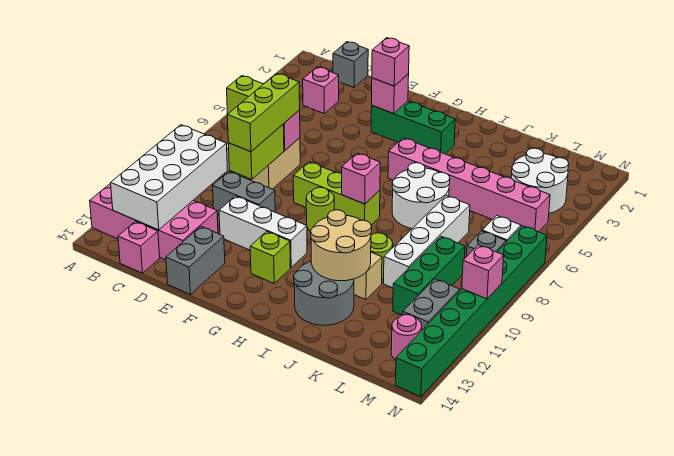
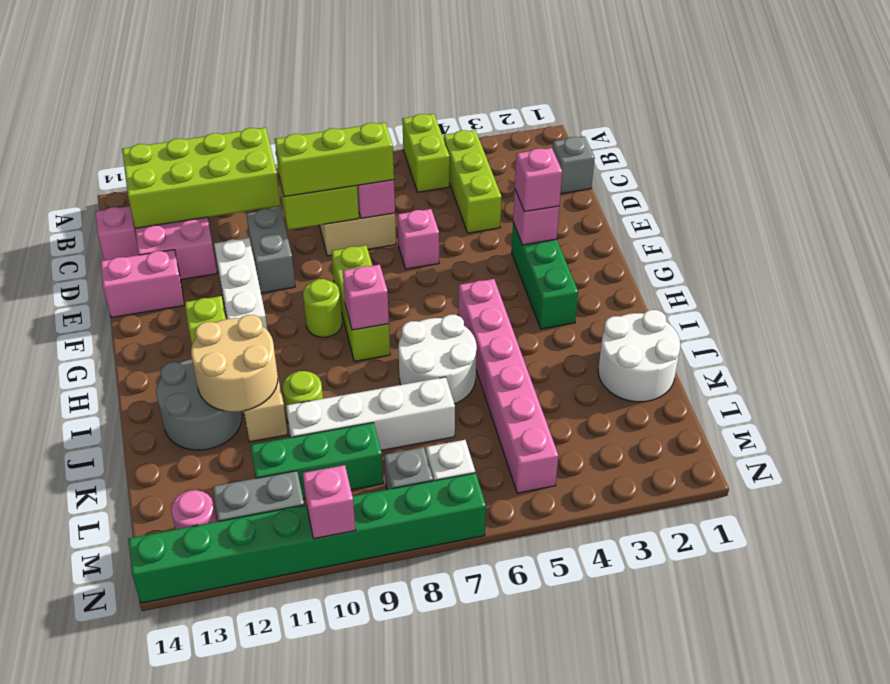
none -> lime 1x3 brick [444,130,501,233]
white 2x4 brick [111,125,228,230] -> lime 2x4 brick [122,128,280,228]
pink 1x1 brick [303,67,339,113] -> pink 1x1 brick moved to [397,209,439,269]
grey 1x2 brick [166,227,225,295] -> pink 1x2 brick [101,250,184,318]
white 2x2 round brick [511,148,569,213] -> white 2x2 round brick moved to [598,310,680,402]

